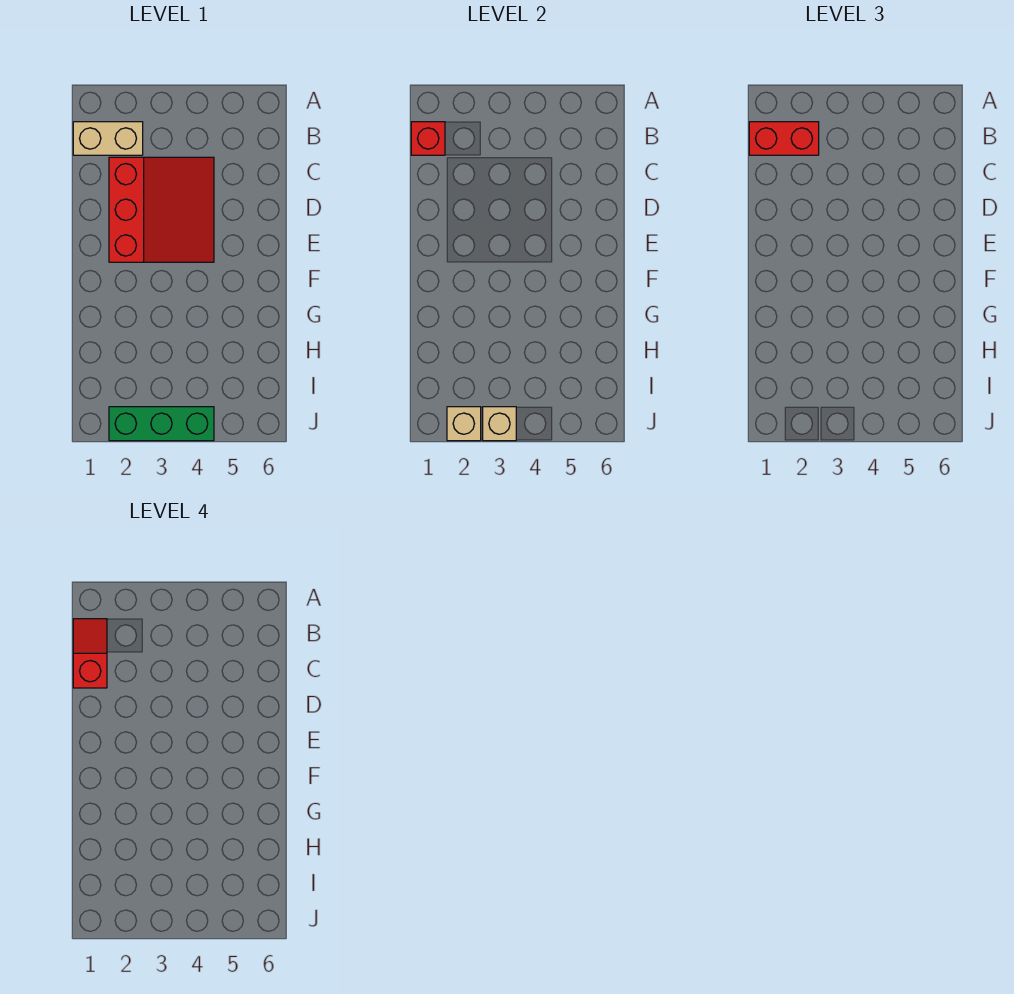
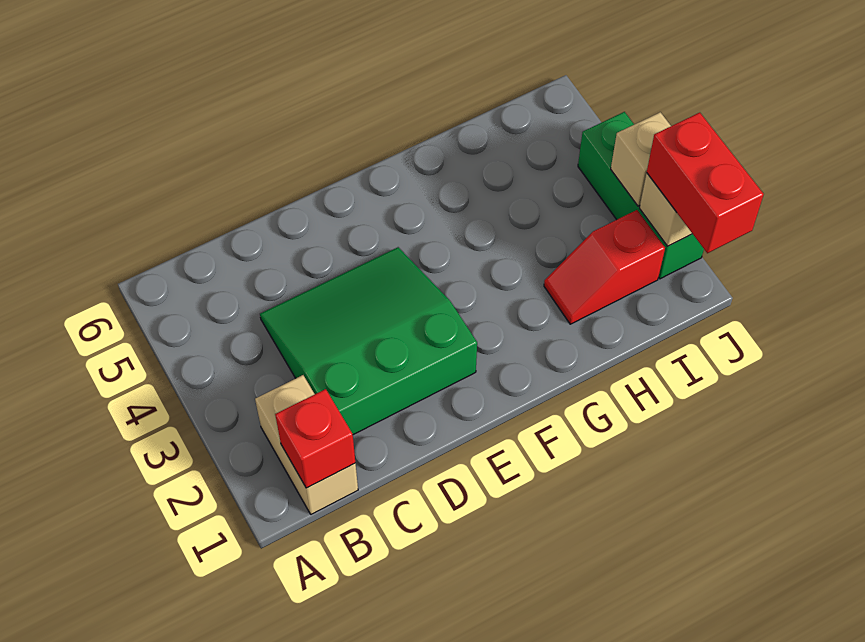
red 1x2 brick [749,122,819,155] -> red 1x2 brick moved to [647,113,764,253]
red 1x2 slope [73,619,107,688] -> red 1x2 slope moved to [544,210,665,324]
red 3x3 slope [109,157,214,262] -> green 3x3 slope [260,247,477,435]

